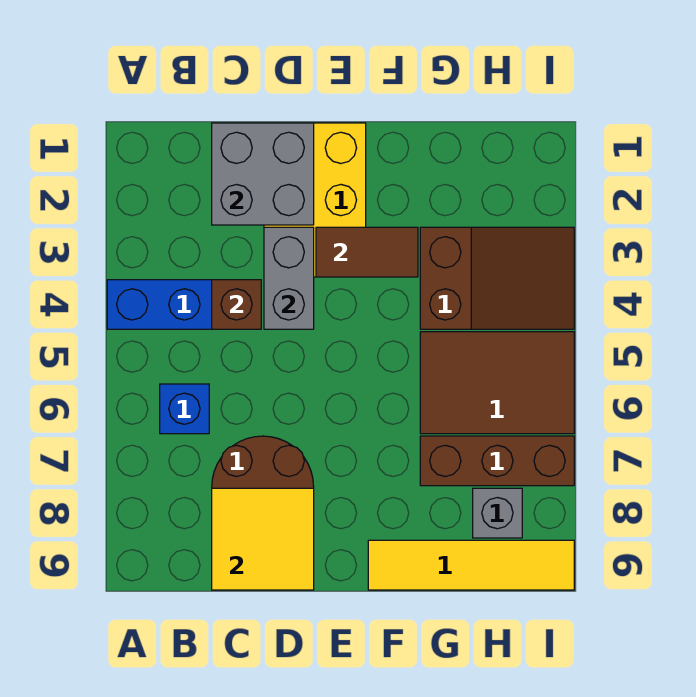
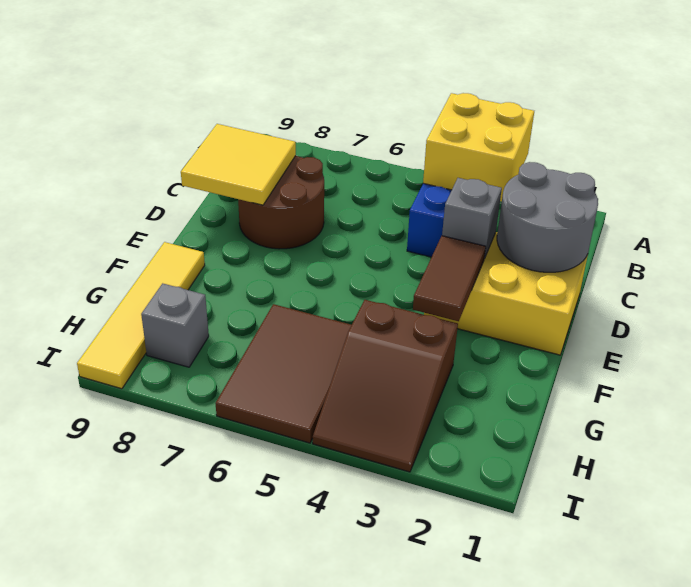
none -> yellow 2x2 brick [423,93,534,201]
blue 1x1 brick [160,384,209,434] -> none
grey 2x2 brick [212,123,314,225] -> grey 2x2 round brick [497,162,598,272]
brown 1x1 brick [212,280,261,329] -> none
grey 1x2 brick [264,227,314,329] -> grey 1x1 brick [442,178,502,259]
brown 1x3 brick [420,436,574,486] -> none

